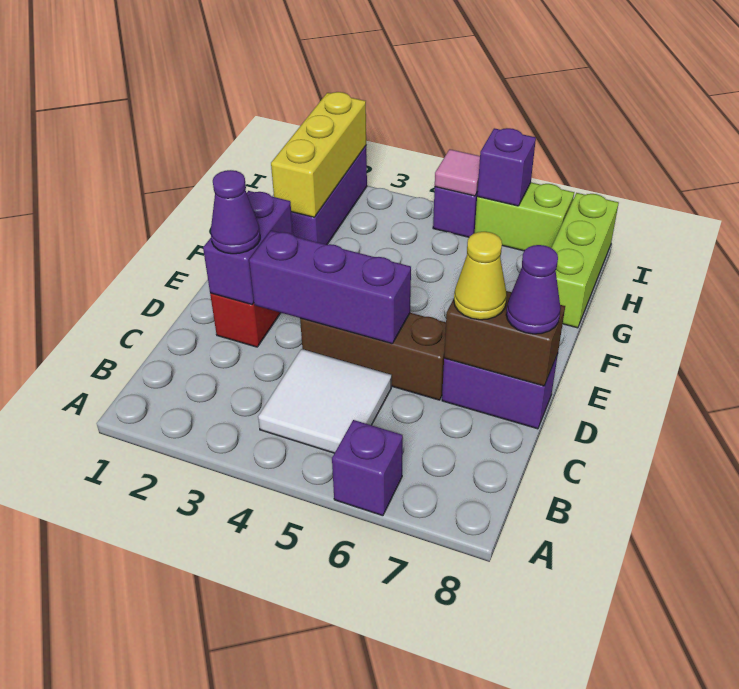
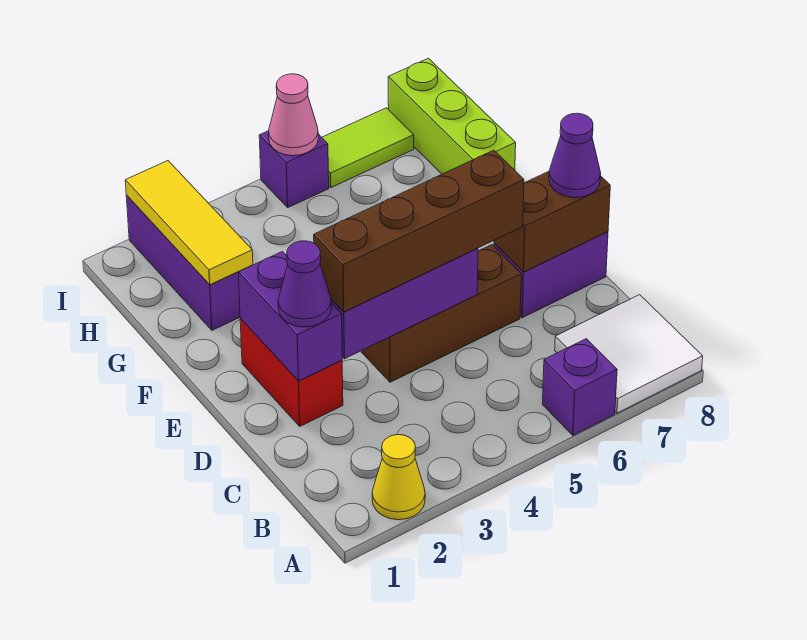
white 2x2 tile [258,349,392,453] -> white 2x2 tile moved to [555,295,703,413]
none -> brown 1x4 brick [314,150,524,312]
yellow 1x1 cone [454,232,507,320] -> yellow 1x1 cone moved to [372,435,425,520]
yellow 1x3 brick [271,92,366,217] -> yellow 1x3 tile [125,161,253,285]
pink 1x1 tile [435,149,480,196] -> pink 1x1 cone [269,74,318,156]
lime 1x2 brick [475,183,574,251] -> lime 1x2 tile [322,108,414,188]
purple 1x1 brick [477,128,536,206] -> none

